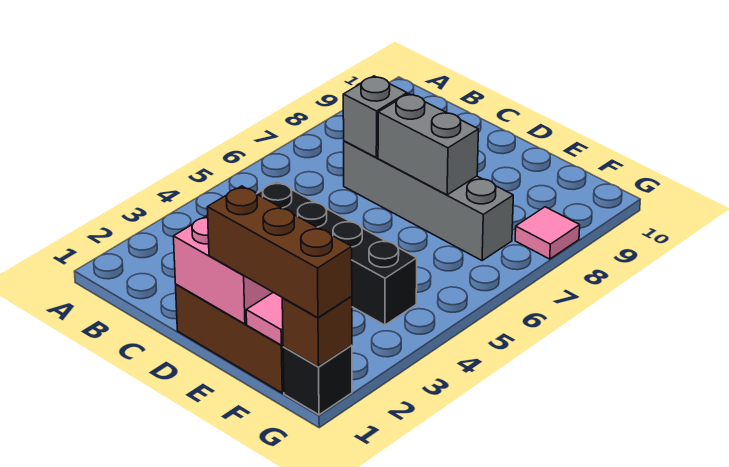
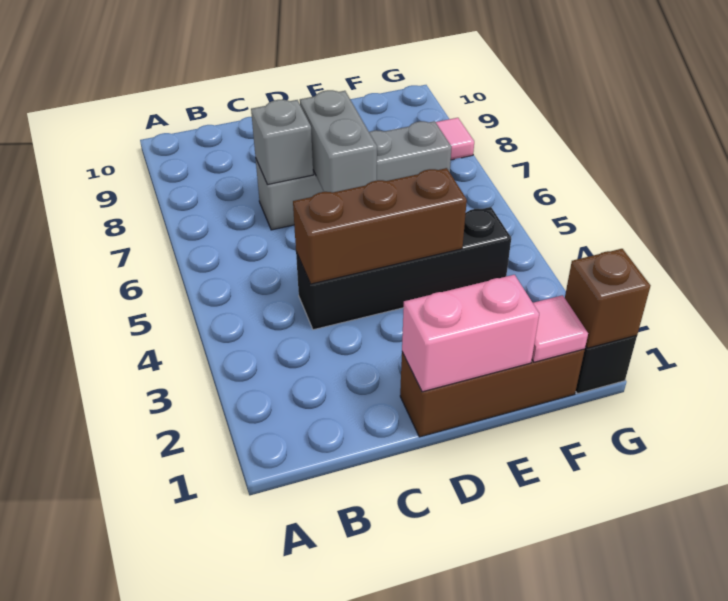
grey 1x2 brick [378,94,478,195] -> grey 1x2 brick turned to [300,90,377,193]
brown 1x3 brick [207,186,352,318] -> brown 1x3 brick moved to [293,168,467,284]

